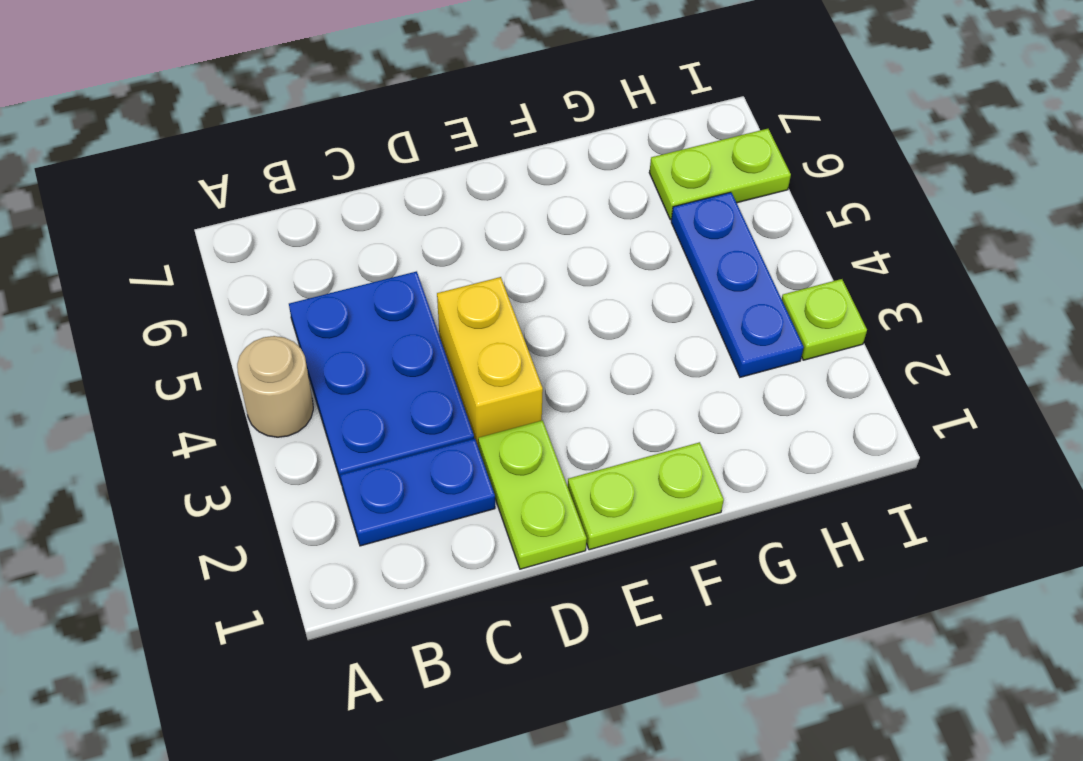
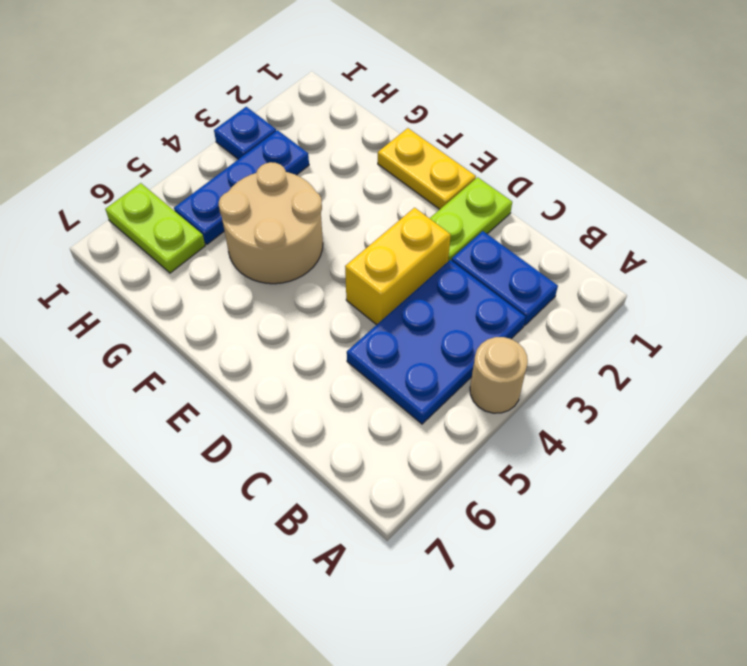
lime 1x2 plate [568,442,724,550] -> yellow 1x2 plate [378,128,476,209]
none -> tan 2x2 round brick [219,162,323,284]
lime 1x1 plate [782,279,867,360] -> blue 1x1 plate [214,107,276,159]

